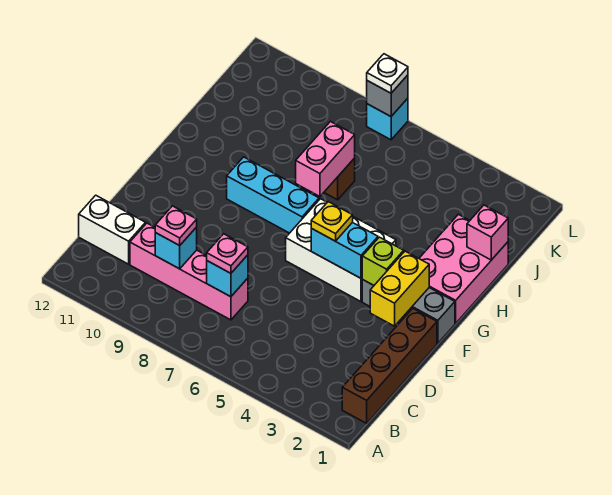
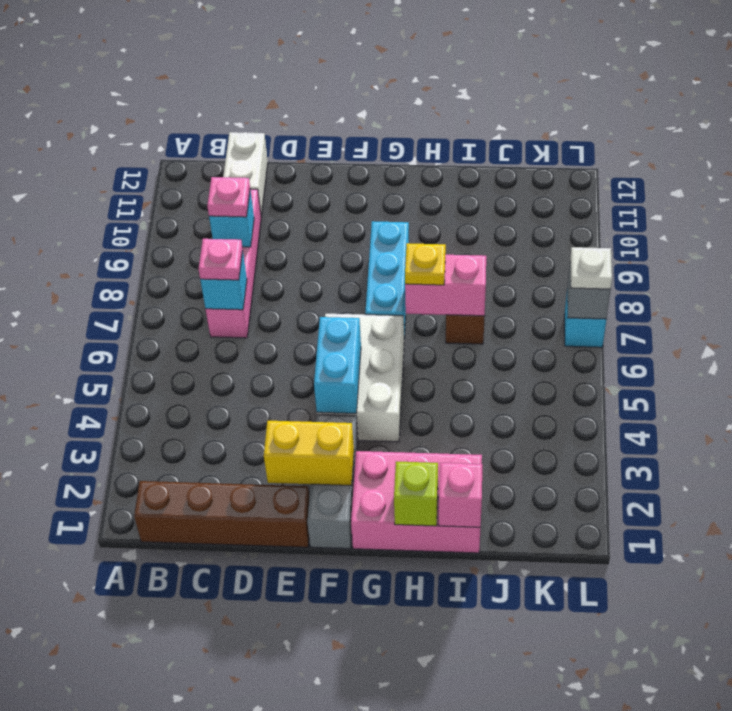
lime 1x1 brick [362,237,404,285] -> lime 1x1 brick moved to [394,461,438,526]
yellow 1x1 plate [311,202,353,241] -> yellow 1x1 plate moved to [405,243,446,285]

